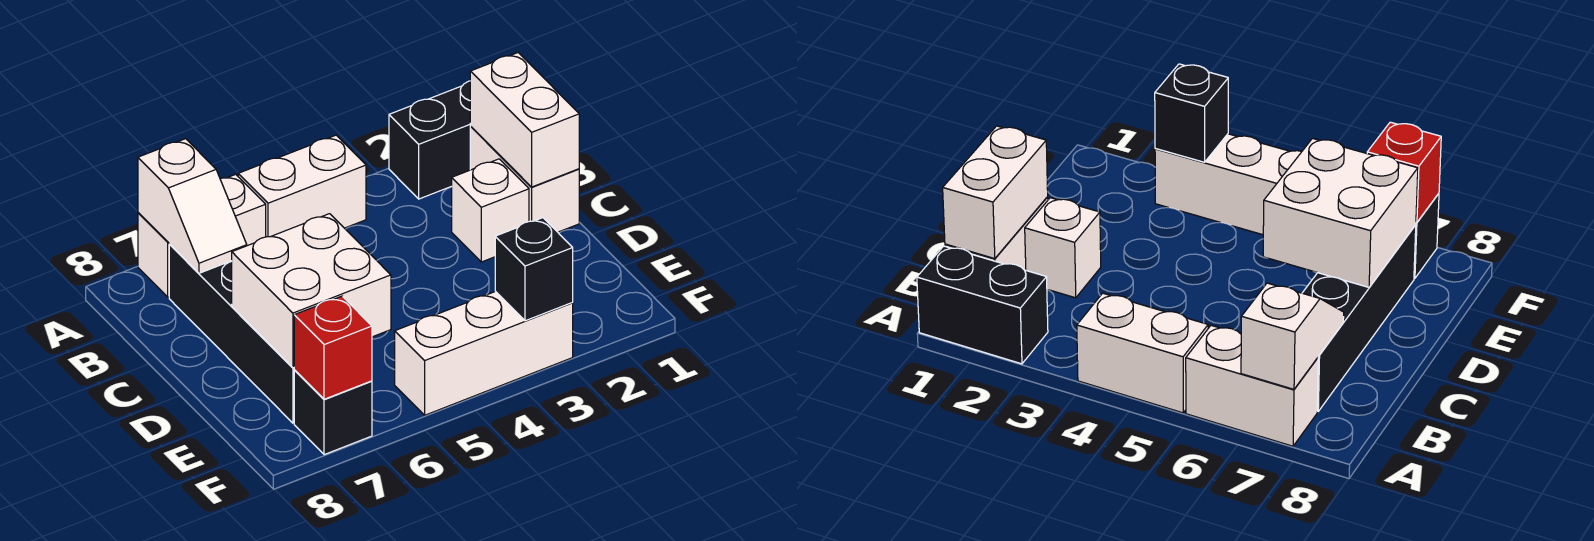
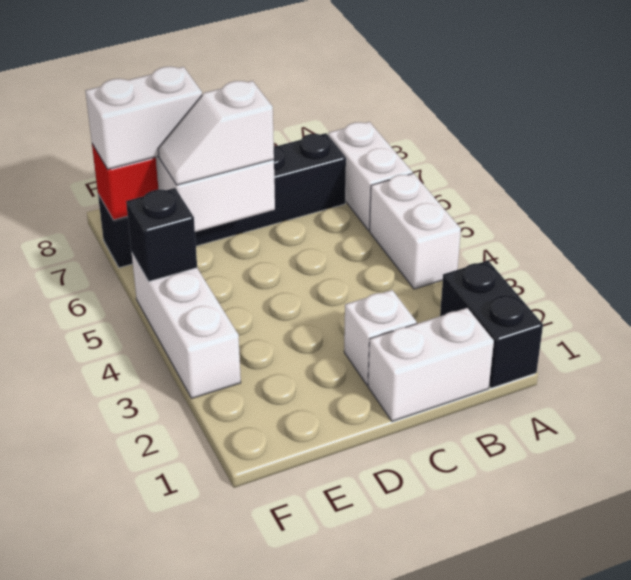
white 1x2 slope [138,139,247,273] -> white 1x2 slope moved to [158,81,274,185]
white 1x2 brick [470,53,579,187] -> white 1x2 brick moved to [85,66,202,169]
black 1x1 brick [495,218,573,321] -> black 1x1 brick moved to [126,188,197,281]

